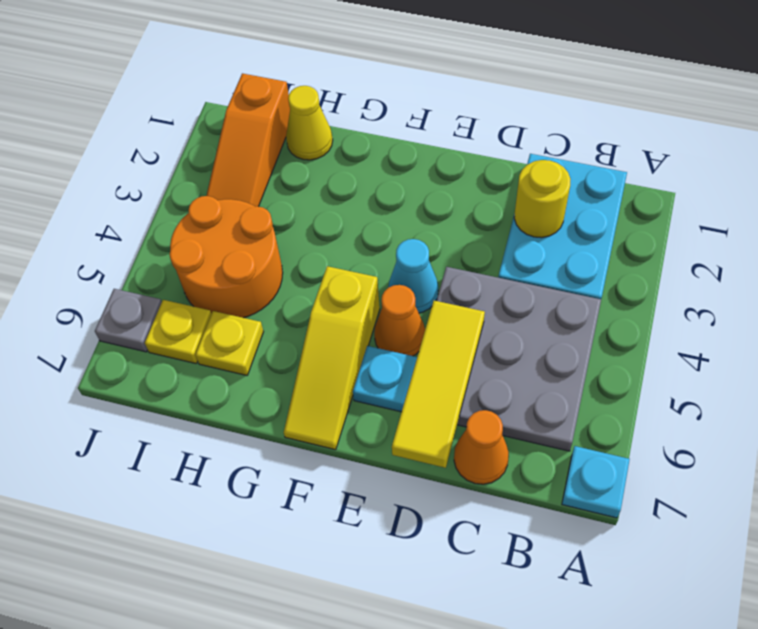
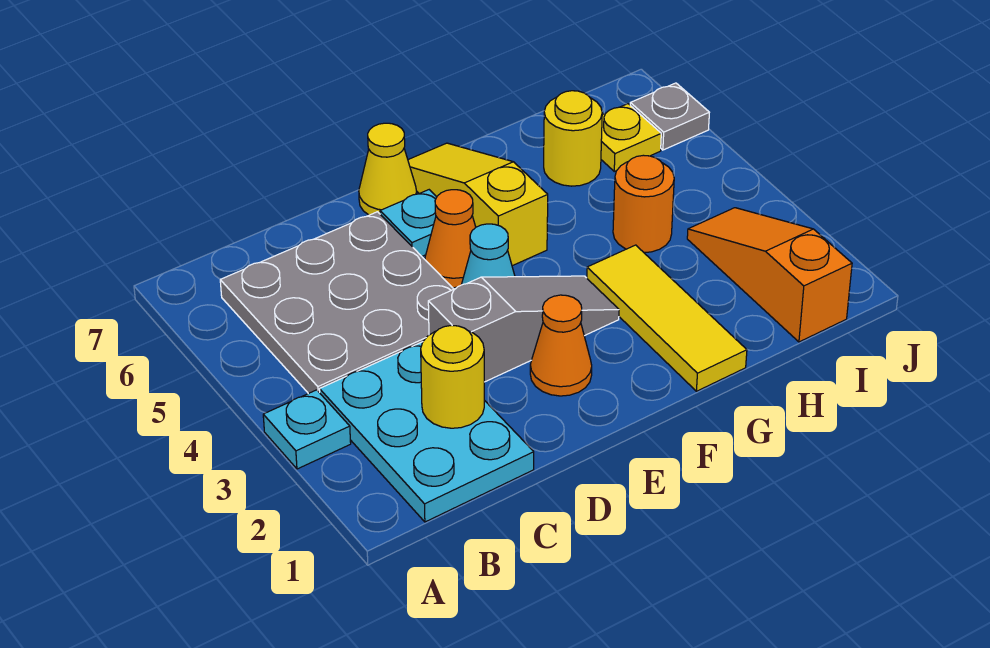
cyan 1x1 plate [562,446,630,518] -> cyan 1x1 plate moved to [263,390,351,469]
orange 1x1 cone [454,410,509,484] -> orange 1x1 cone moved to [530,295,592,396]
none -> grey 1x3 slope [428,276,619,382]
yellow 1x3 tile [392,301,485,468] -> yellow 1x3 tile moved to [587,245,747,391]
yellow 1x1 cone [286,86,333,160] -> yellow 1x1 cone moved to [359,123,417,215]
orange 2x2 round brick [170,196,283,318] -> orange 1x1 round brick [613,155,674,253]
yellow 1x1 plate [195,311,264,375] -> yellow 1x1 round brick [544,91,602,186]

